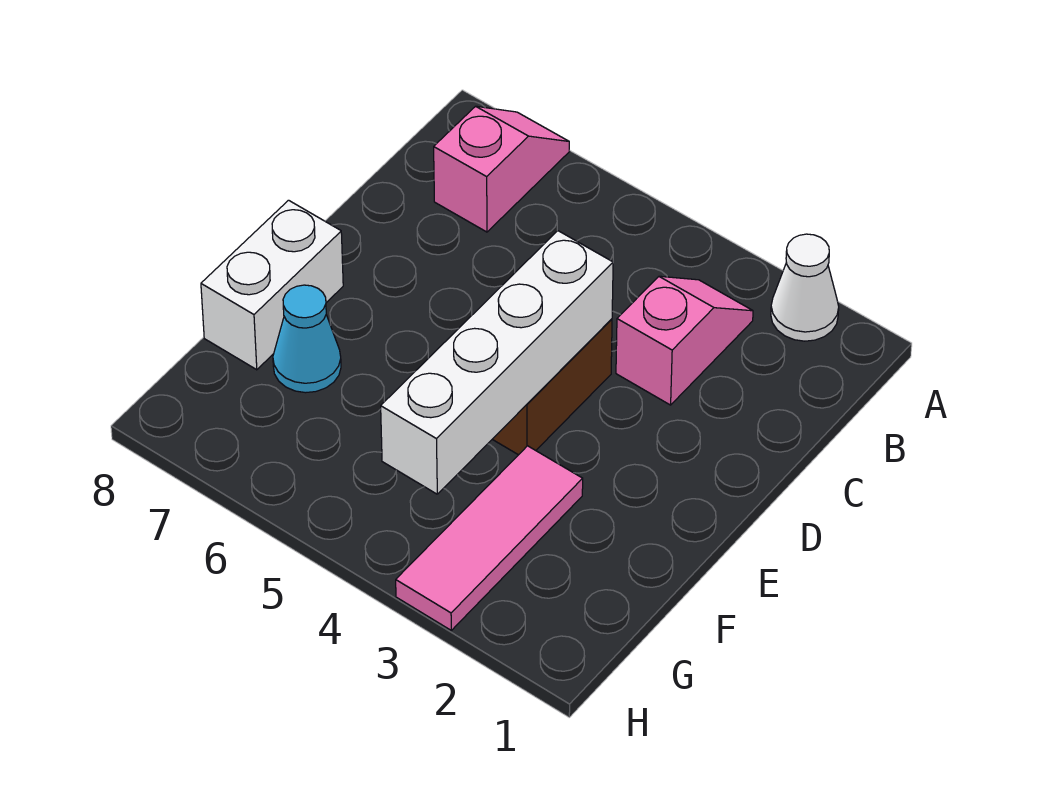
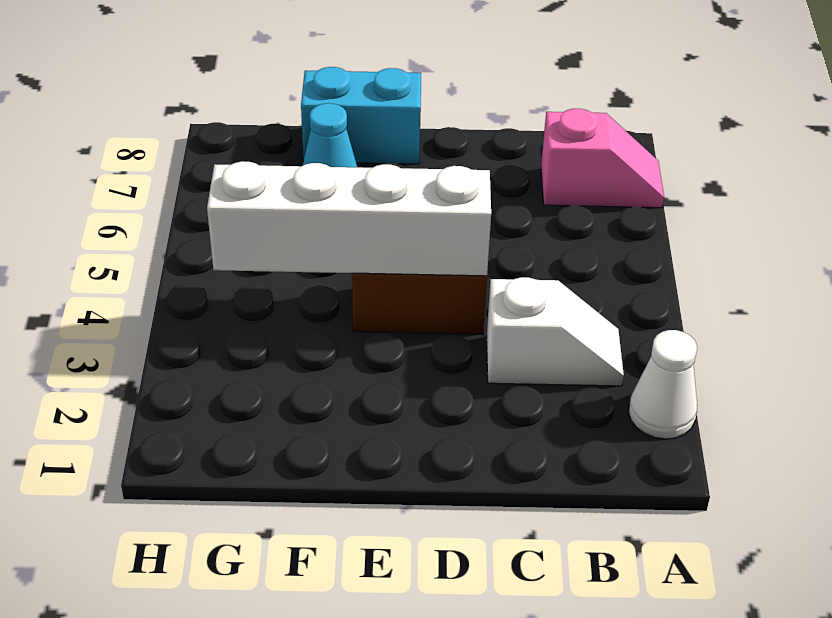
pink 1x2 slope [616,276,753,405] -> white 1x2 slope [486,277,624,386]
white 1x2 brick [201,200,343,370] -> cyan 1x2 brick [301,67,421,164]
pink 1x3 tile [396,446,583,630] -> none

